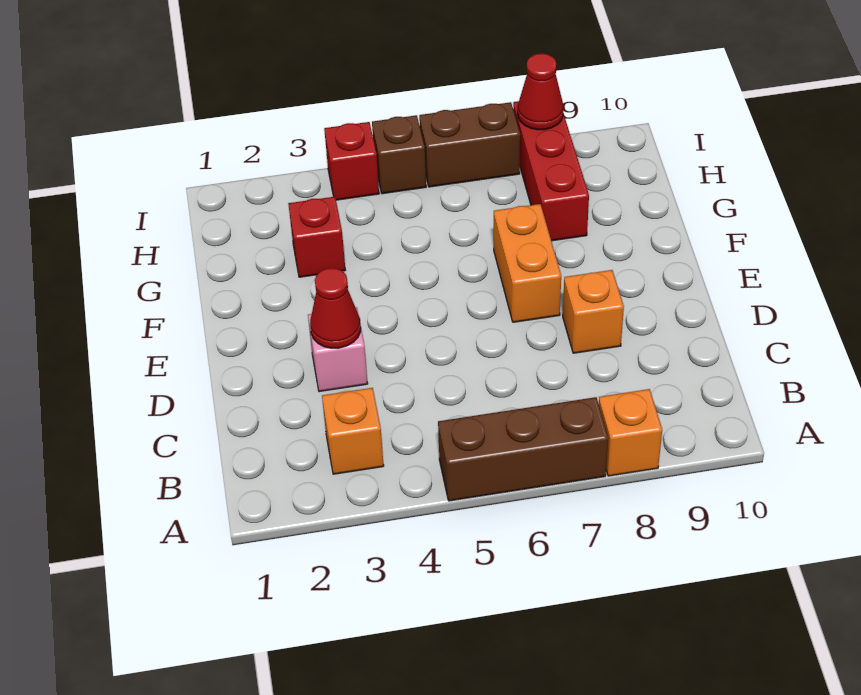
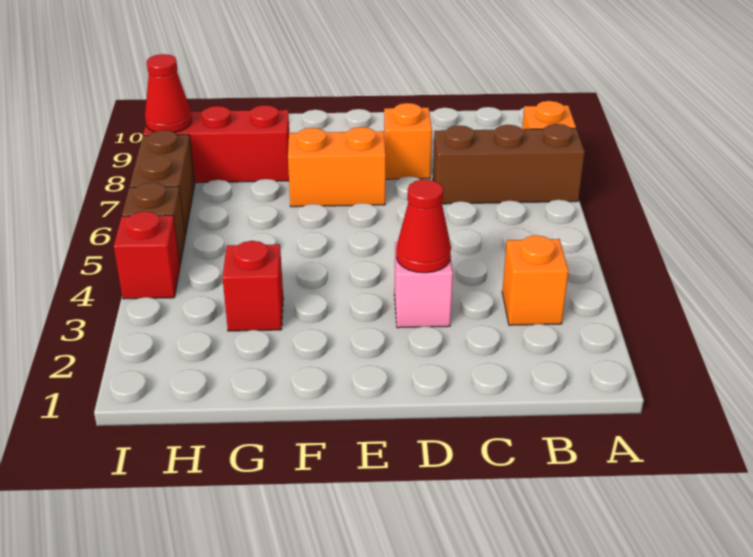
brown 1x3 brick [438,397,608,501] -> brown 1x3 brick turned to [433,124,585,204]

